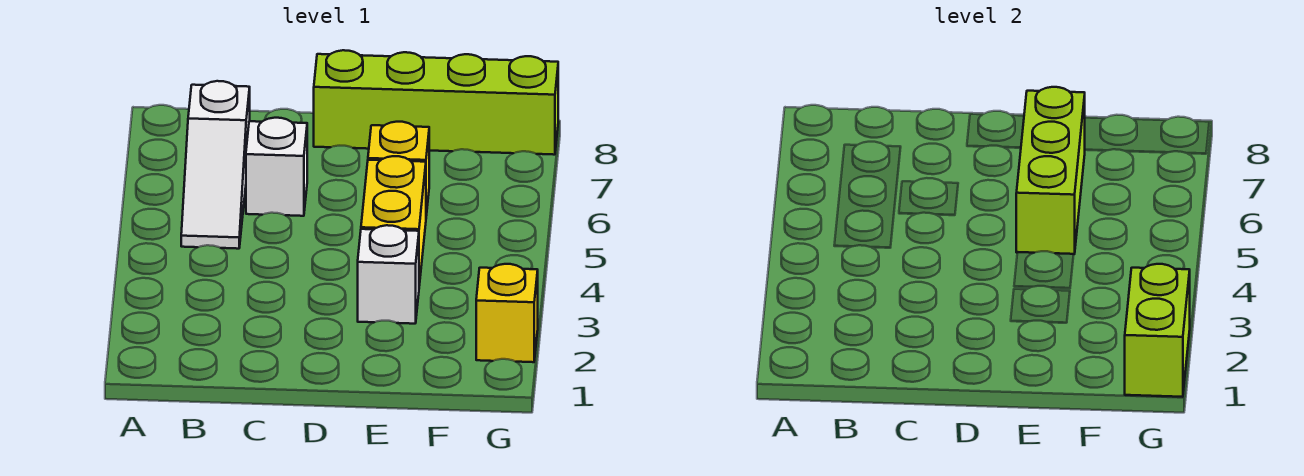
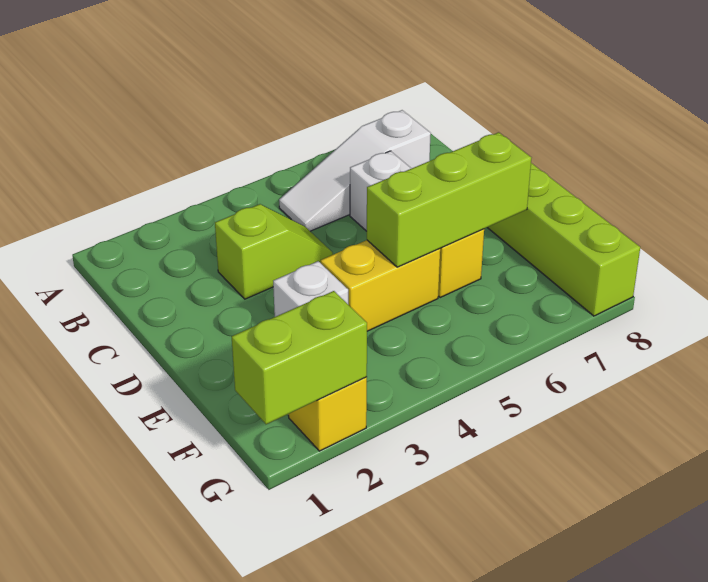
none -> lime 1x2 slope [215,204,333,299]

